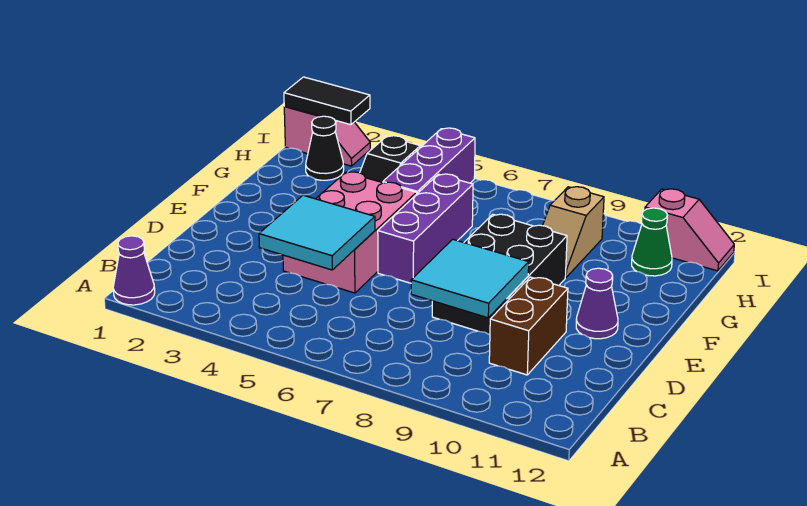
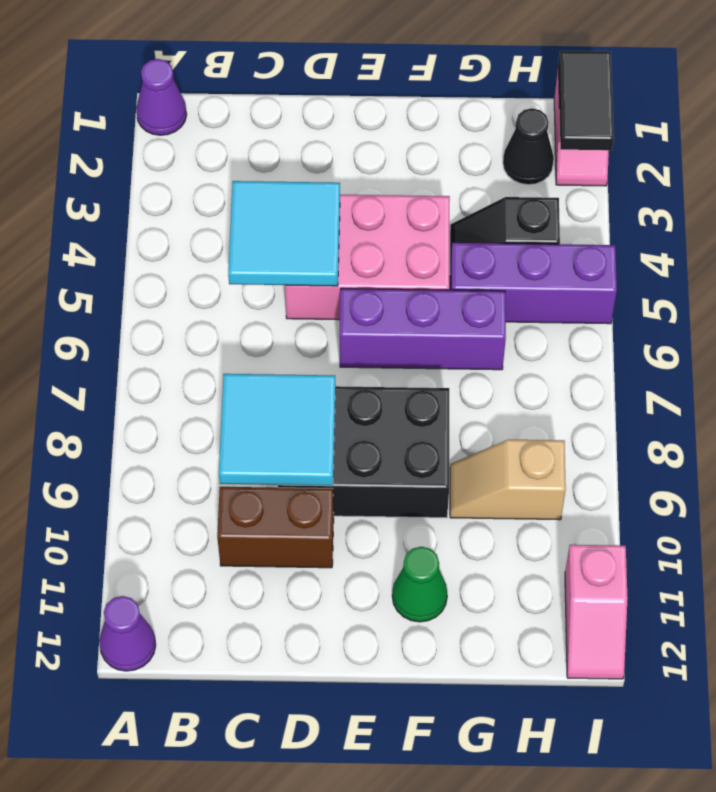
purple 1x1 cone [576,268,618,339] -> purple 1x1 cone moved to [99,596,156,671]
green 1x1 cone [632,208,672,276] -> green 1x1 cone moved to [392,547,447,622]

